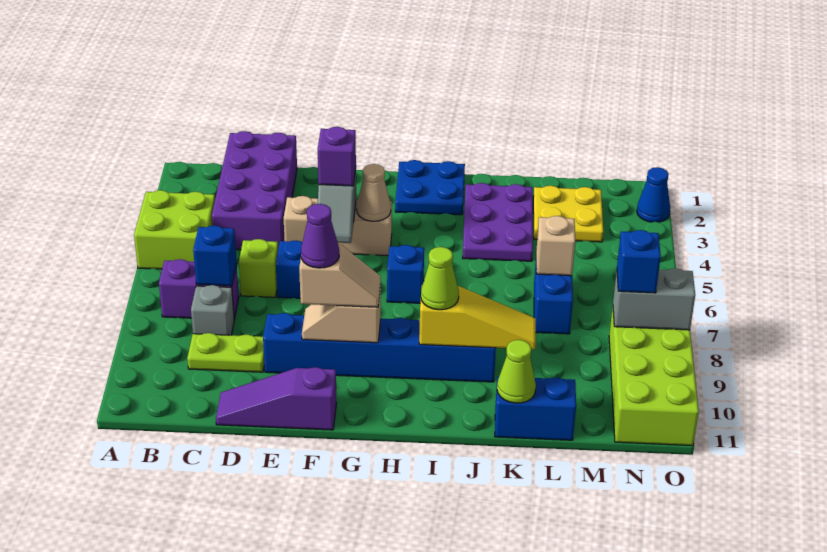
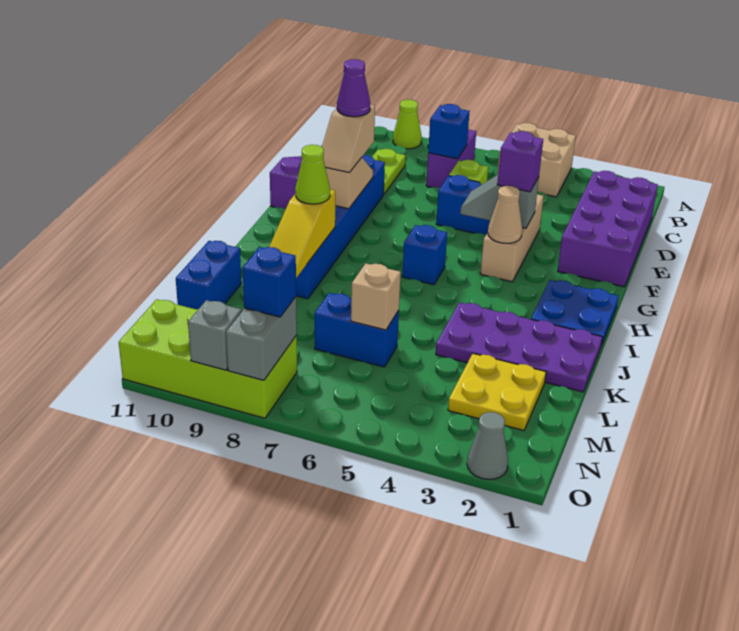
lime 2x2 brick [134,190,215,269] -> tan 2x2 brick [497,123,576,197]
purple 2x4 brick [212,131,297,250] -> purple 2x4 brick turned to [558,171,658,287]
grey 1x1 brick [191,285,234,335] -> grey 1x1 brick moved to [188,300,242,370]
purple 2x3 plate [463,183,533,261] -> purple 2x4 plate [436,302,602,392]
lime 1x1 cone [497,340,536,403] -> lime 1x1 cone moved to [393,100,422,149]
blue 1x1 cone [637,167,670,222] -> grey 1x1 cone [467,412,508,479]

